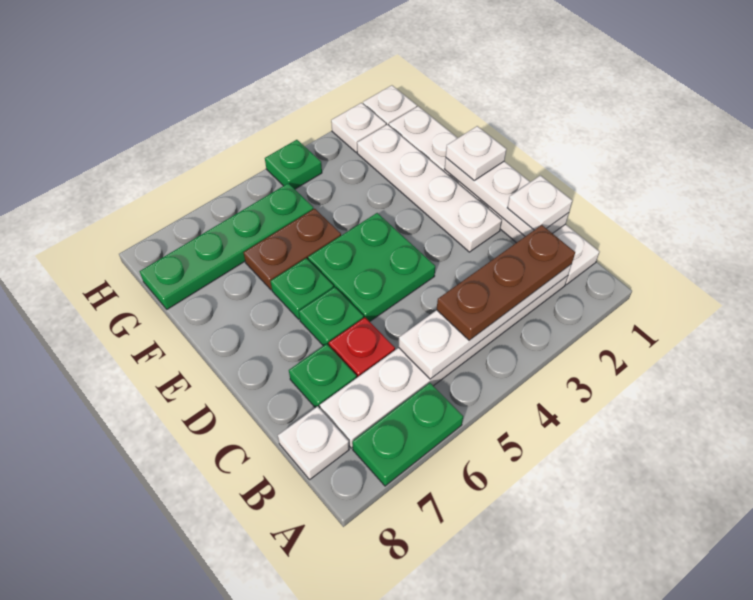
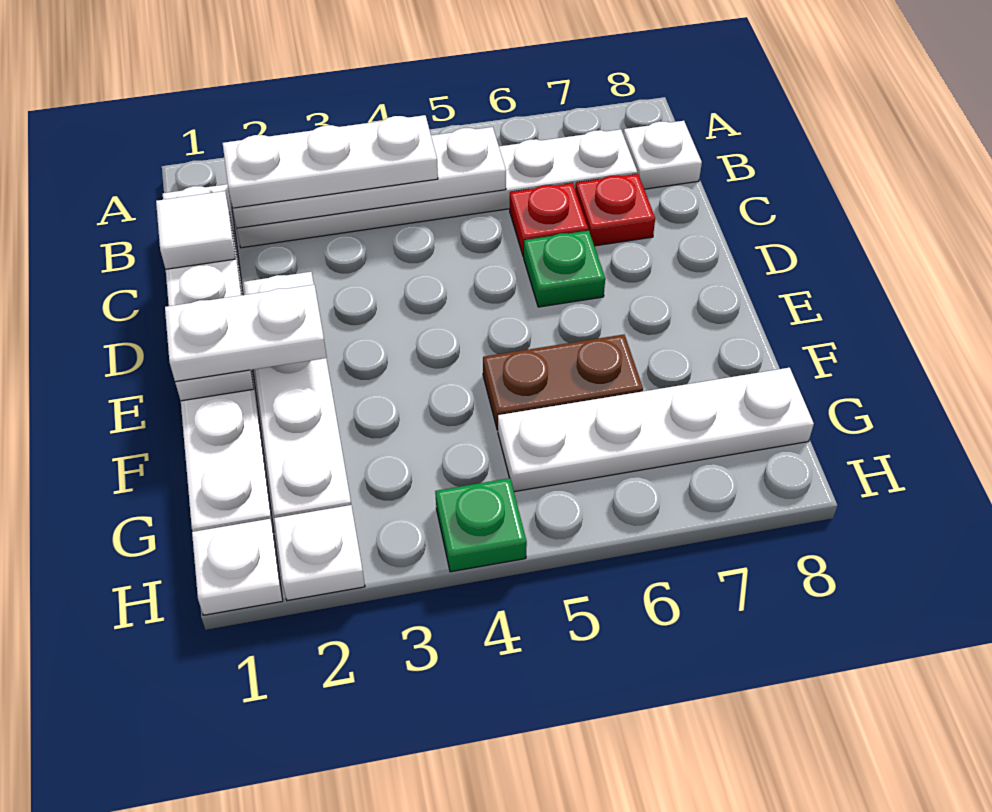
green 1x2 plate [352,383,463,486] -> none
brown 1x3 plate [437,225,575,340] -> white 1x3 plate [223,115,438,208]
white 1x1 plate [507,175,572,230] -> white 1x1 tile [156,191,235,269]
green 1x1 plate [289,344,357,408] -> red 1x1 plate [575,174,655,246]
green 2x2 plate [308,213,435,322] -> none
white 1x1 plate [446,126,506,180] -> white 1x2 plate [165,285,327,382]
green 1x1 plate [270,258,334,319] -> none
green 1x4 plate [140,183,314,309] -> white 1x4 plate [498,368,814,492]

